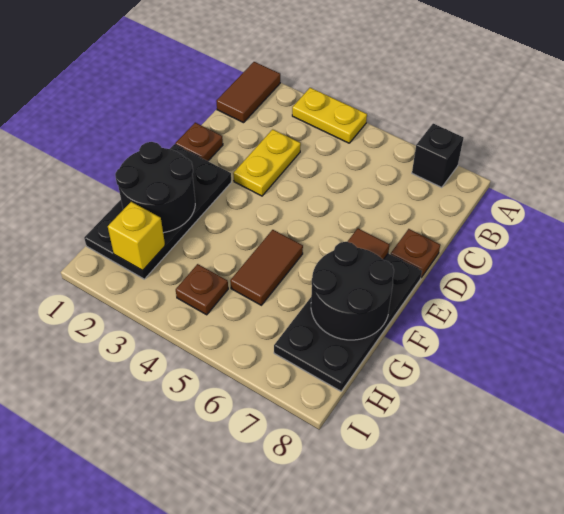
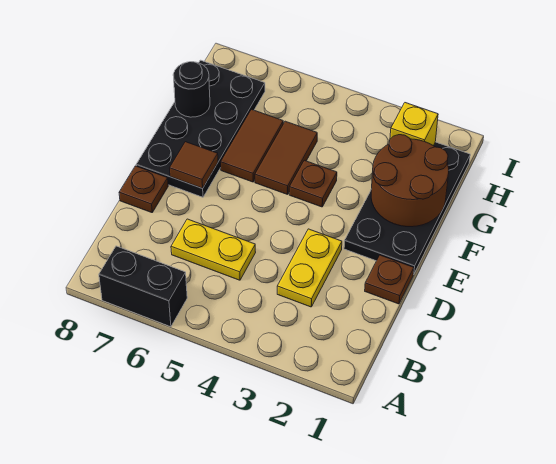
brown 1x2 tile [216,62,280,123] -> brown 1x2 tile moved to [221,109,283,182]
yellow 1x2 plate [292,88,367,143] -> yellow 1x2 plate moved to [171,219,256,280]
black 1x1 brick [412,124,464,188] -> black 1x2 brick [99,246,187,327]
black 2x2 round brick [115,142,195,233] -> brown 2x2 round brick [371,135,449,227]
black 2x2 round brick [311,242,394,340] -> black 1x1 round brick [173,62,210,117]
brown 1x1 plate [176,264,228,315] -> brown 1x1 plate moved to [289,160,337,207]

